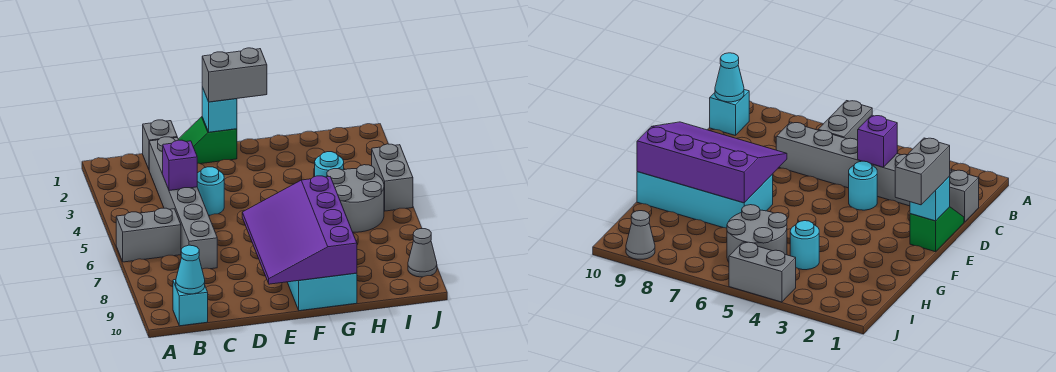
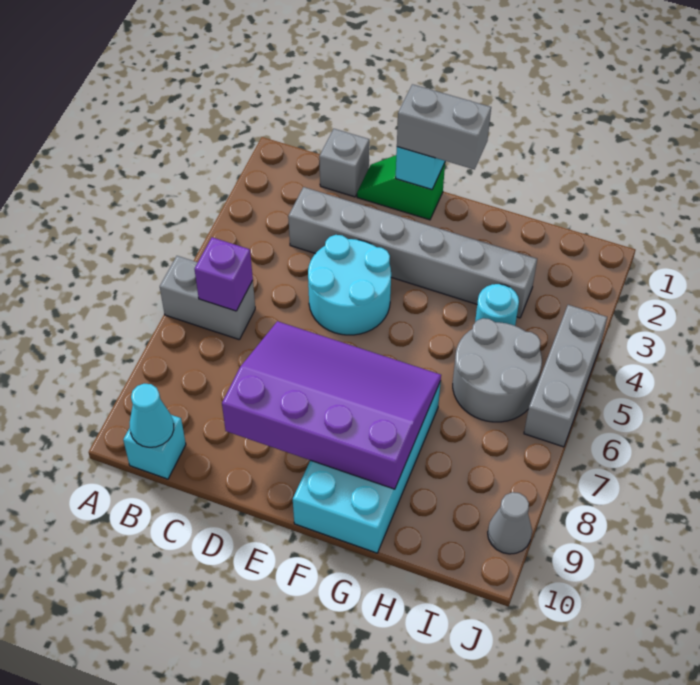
grey 1x6 brick [149,137,217,269] -> grey 1x6 brick turned to [288,187,537,318]
purple 1x1 brick [163,140,197,191] -> purple 1x1 brick moved to [195,237,253,311]
cyan 1x1 round brick [197,167,224,215] -> cyan 2x2 round brick [308,235,391,335]
purple 3x4 slope [242,176,357,284] -> purple 3x4 slope turned to [222,321,441,489]
grey 1x2 brick [372,144,413,211] -> grey 1x3 brick [524,305,607,447]

